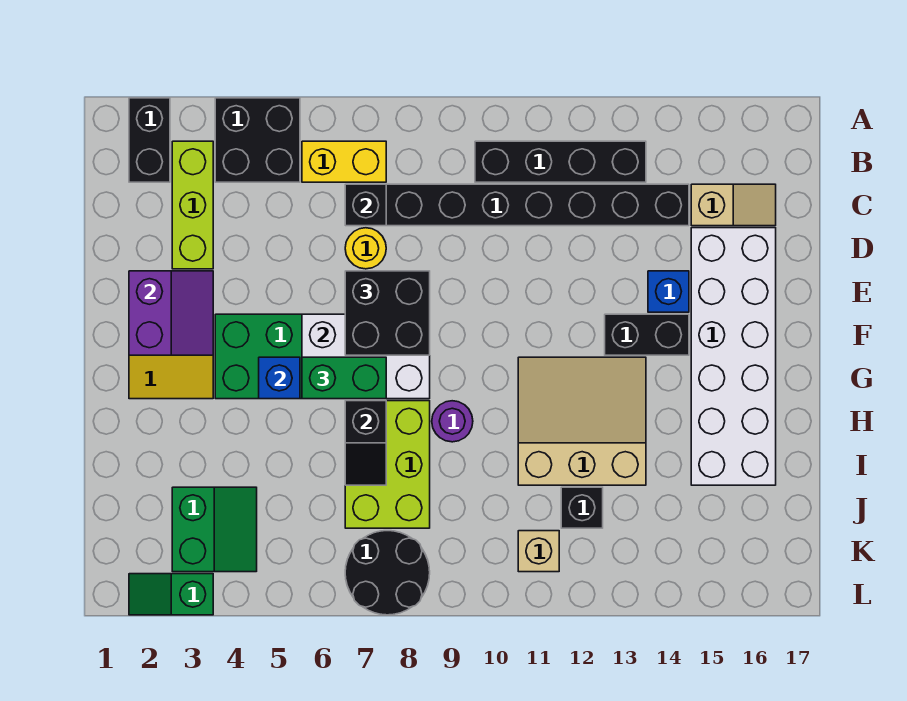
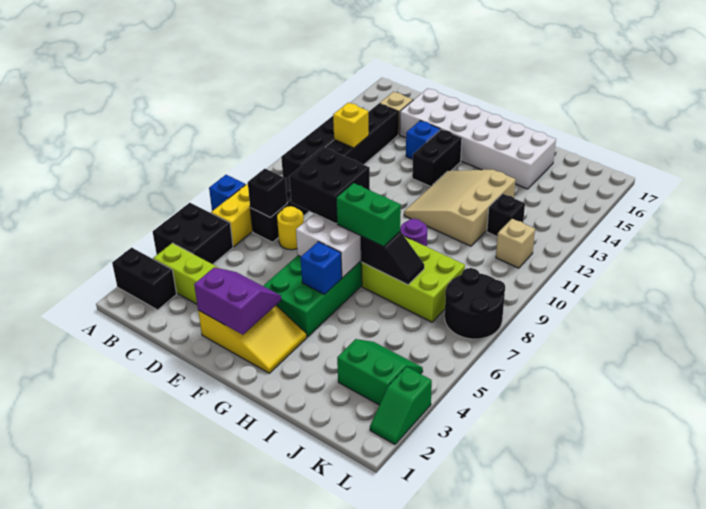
none -> blue 1x1 brick [209,175,245,211]
none -> yellow 1x1 brick [333,103,369,148]
green 1x2 brick [302,357,386,399] -> green 1x2 brick turned to [336,183,401,247]

